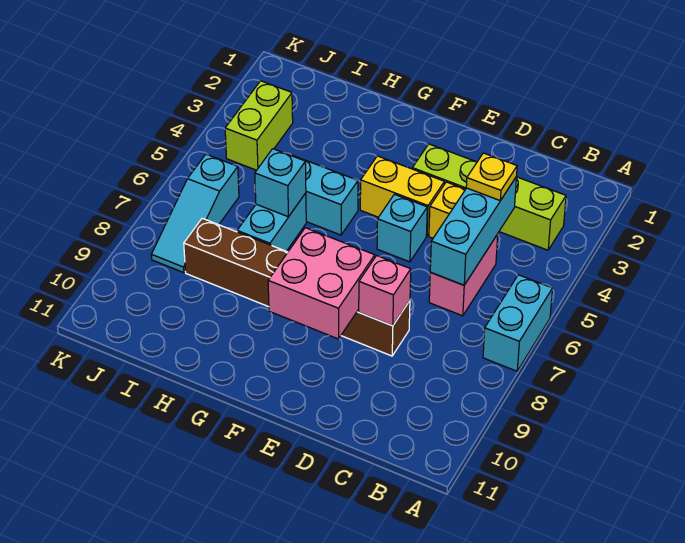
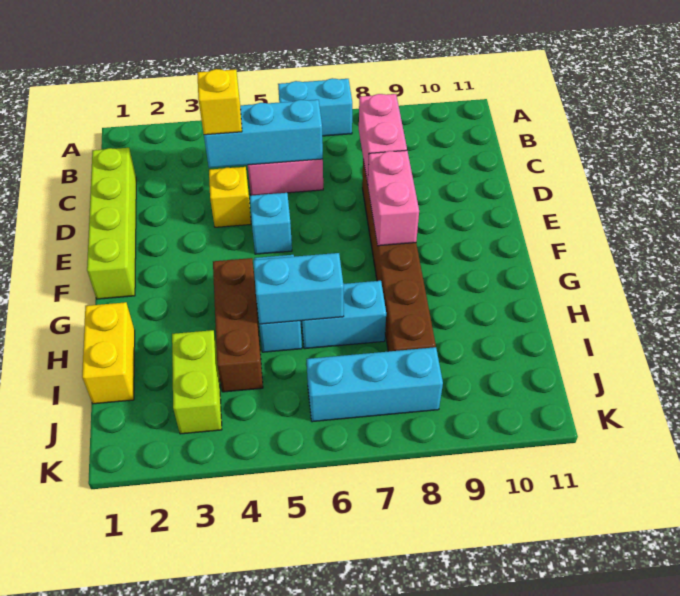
lime 1x4 brick [412,144,566,250] -> lime 1x4 brick moved to [87,148,136,299]
yellow 1x1 plate [466,153,517,200] -> yellow 1x1 brick [197,69,242,135]
pink 1x1 brick [359,256,411,326] -> pink 1x2 brick [359,94,407,184]
yellow 1x2 brick [360,156,444,236] -> yellow 1x2 brick moved to [82,302,135,404]
pink 2x2 brick [268,228,375,339] -> pink 1x2 brick [368,150,419,246]
none -> brown 1x3 brick [213,258,263,392]
cyan 1x1 brick [255,149,306,217] -> cyan 1x2 brick [253,253,344,324]
lime 1x2 brick [225,81,293,170] -> lime 1x2 brick turned to [172,330,222,434]
cyan 1x3 slope [151,154,239,273] -> cyan 1x3 brick [306,347,443,422]

